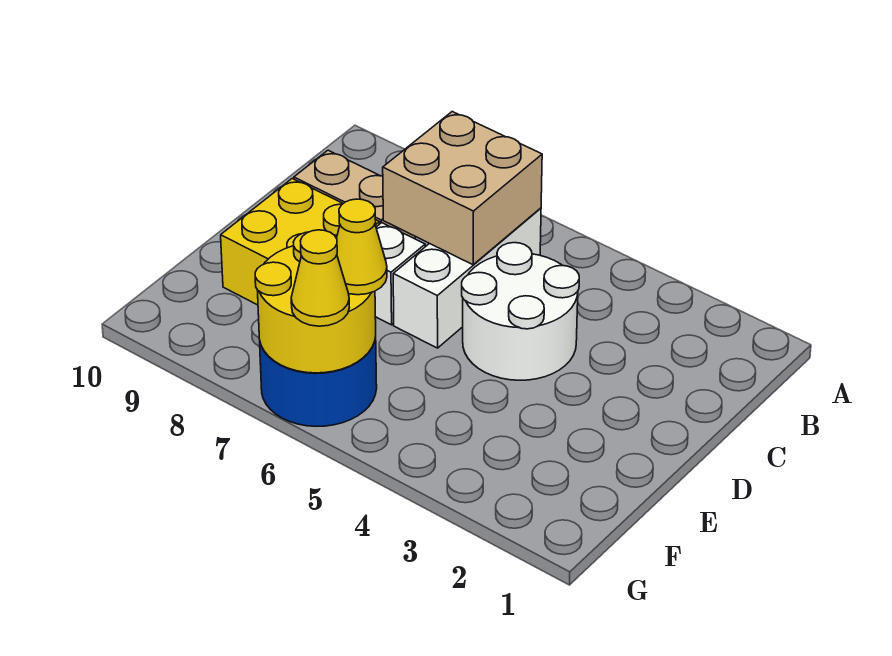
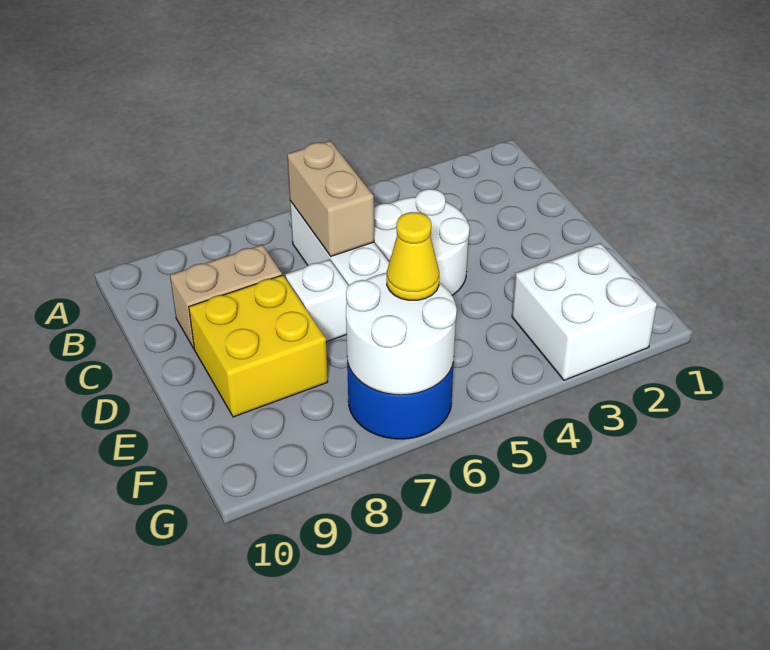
tan 2x2 brick [383,112,542,265] -> tan 1x2 brick [287,141,374,256]
none -> white 2x2 brick [512,243,657,380]
yellow 2x2 round brick [255,232,376,373] -> white 2x2 round brick [346,273,457,395]
yellow 1x1 cone [291,230,349,326] -> none

